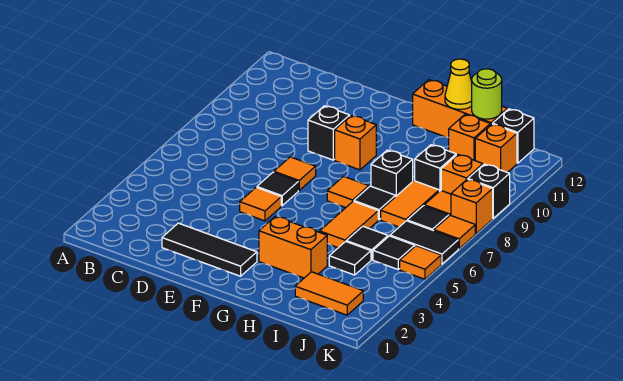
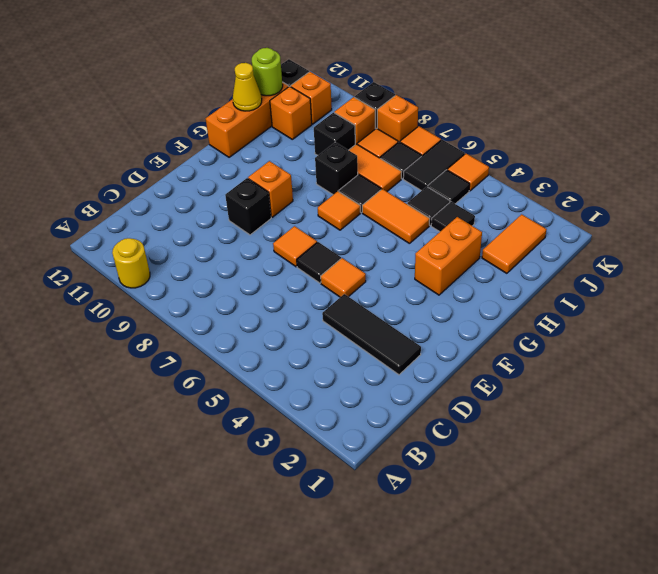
none -> yellow 1x1 round brick [112,238,150,288]
black 1x3 tile [162,223,257,276] -> black 1x3 tile turned to [322,294,421,375]

